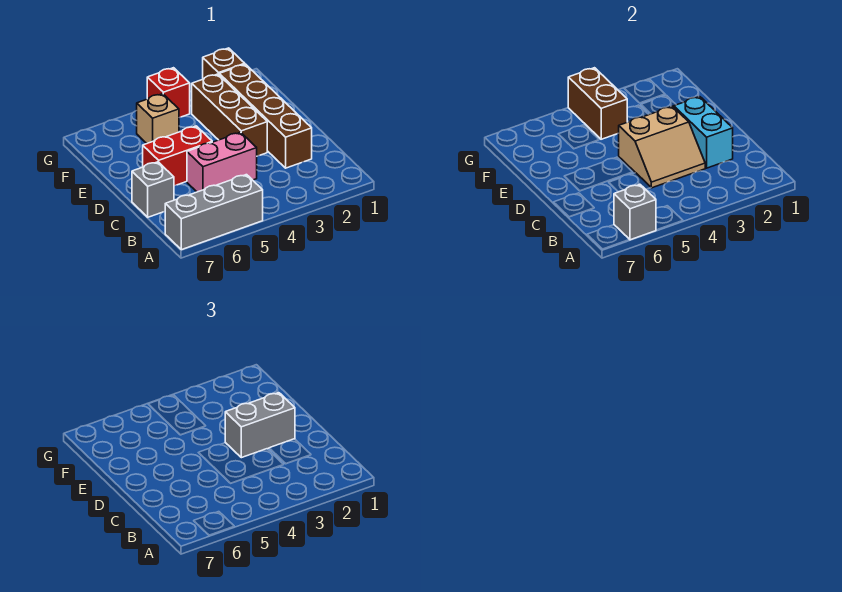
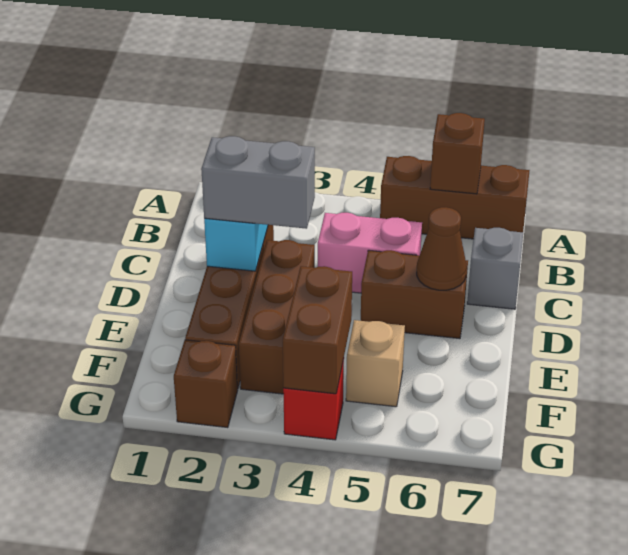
grey 1x3 brick [165,175,263,250] -> brown 1x3 brick [380,156,530,239]
grey 1x1 brick [614,184,656,240] -> brown 1x1 brick [430,113,485,194]
tan 2x2 slope [619,106,705,188] -> none
red 1x2 brick [143,126,212,186] -> brown 1x2 brick [361,250,468,339]
none -> brown 1x1 cone [417,207,467,290]

